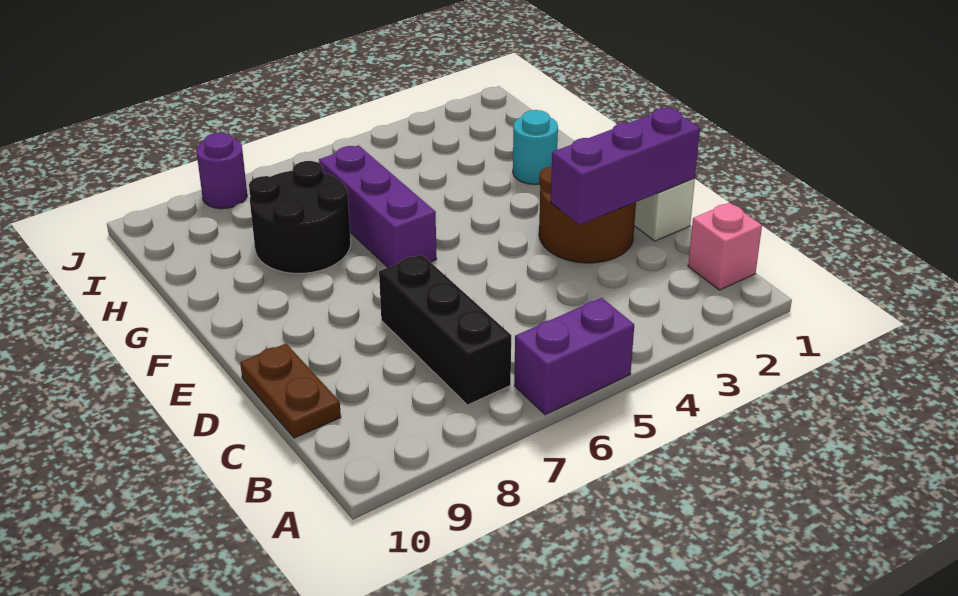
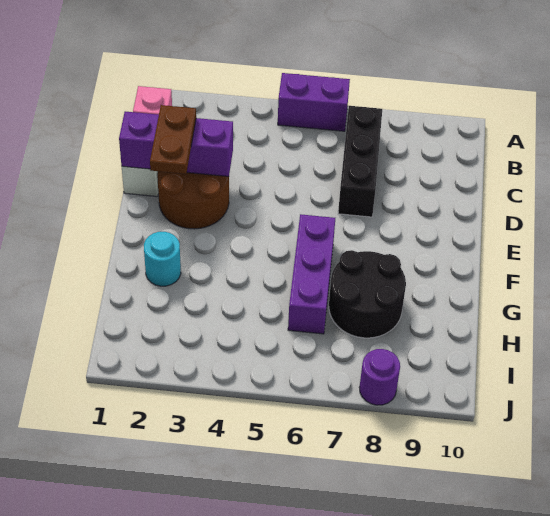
brown 1x2 plate [240,344,341,438] -> brown 1x2 plate moved to [150,105,196,174]

